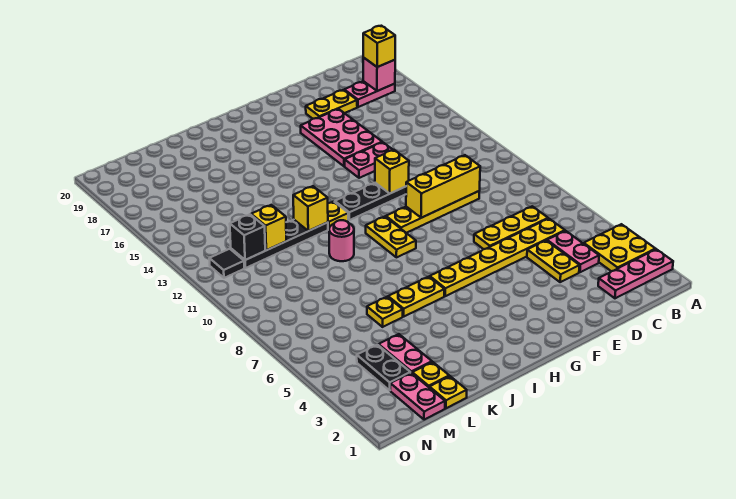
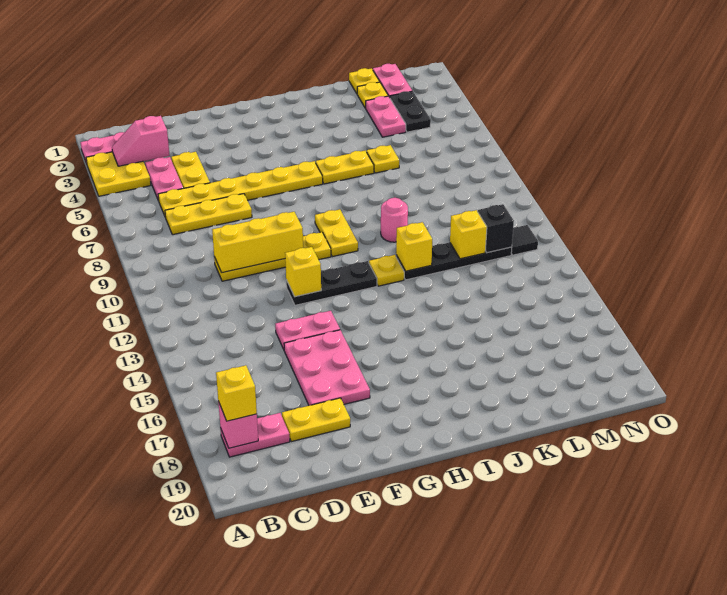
none -> pink 1x2 slope [112,116,170,166]

